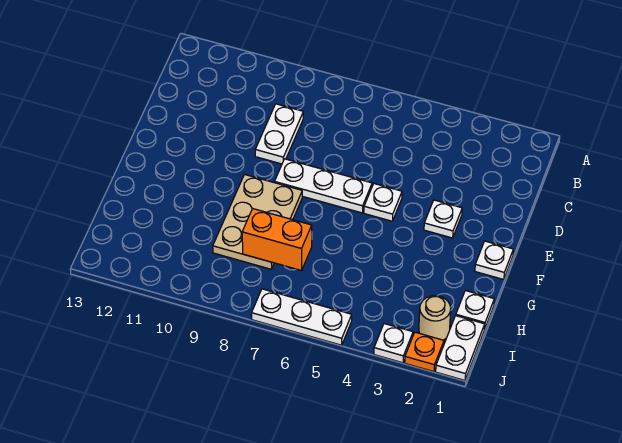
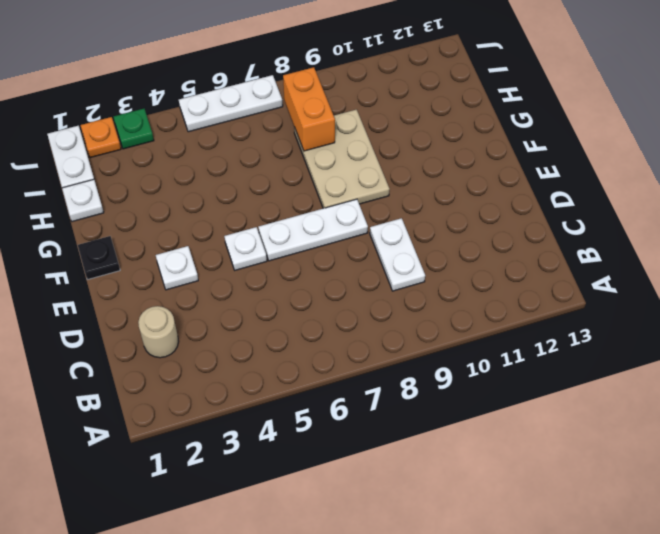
white 1x1 plate [475,241,513,280] -> black 1x1 plate [78,236,120,280]
orange 1x2 brick [242,209,312,271] -> orange 1x2 brick turned to [283,67,335,151]
tan 1x1 round brick [419,296,451,340] -> tan 1x1 round brick moved to [138,306,179,358]
white 1x1 plate [374,324,413,363] -> green 1x1 plate [114,109,154,149]

